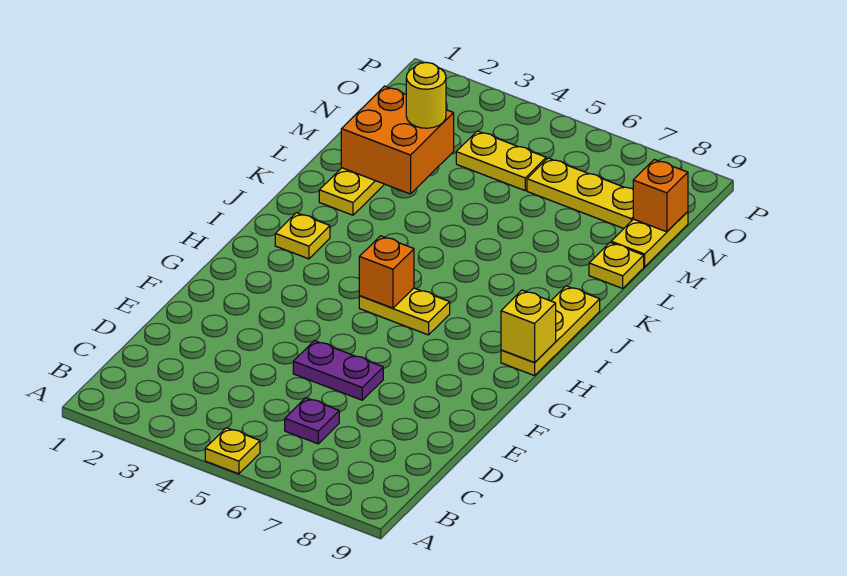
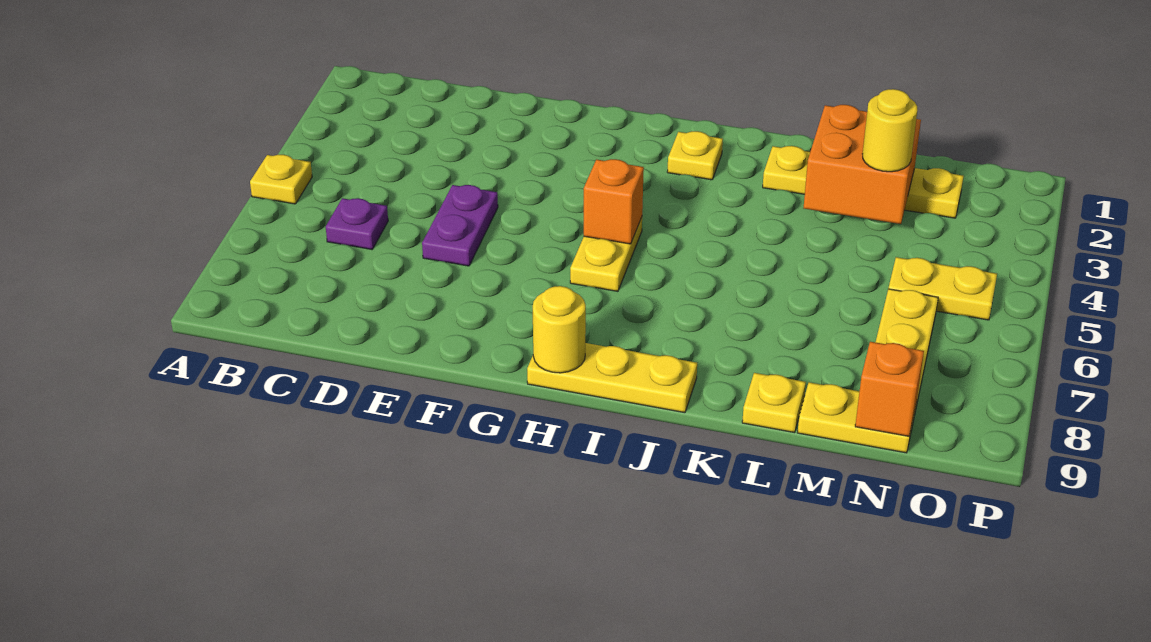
yellow 1x1 brick [501,290,556,362] -> yellow 1x1 round brick [533,286,586,373]
yellow 1x2 plate [456,131,546,190] -> yellow 1x2 plate turned to [888,257,997,320]

